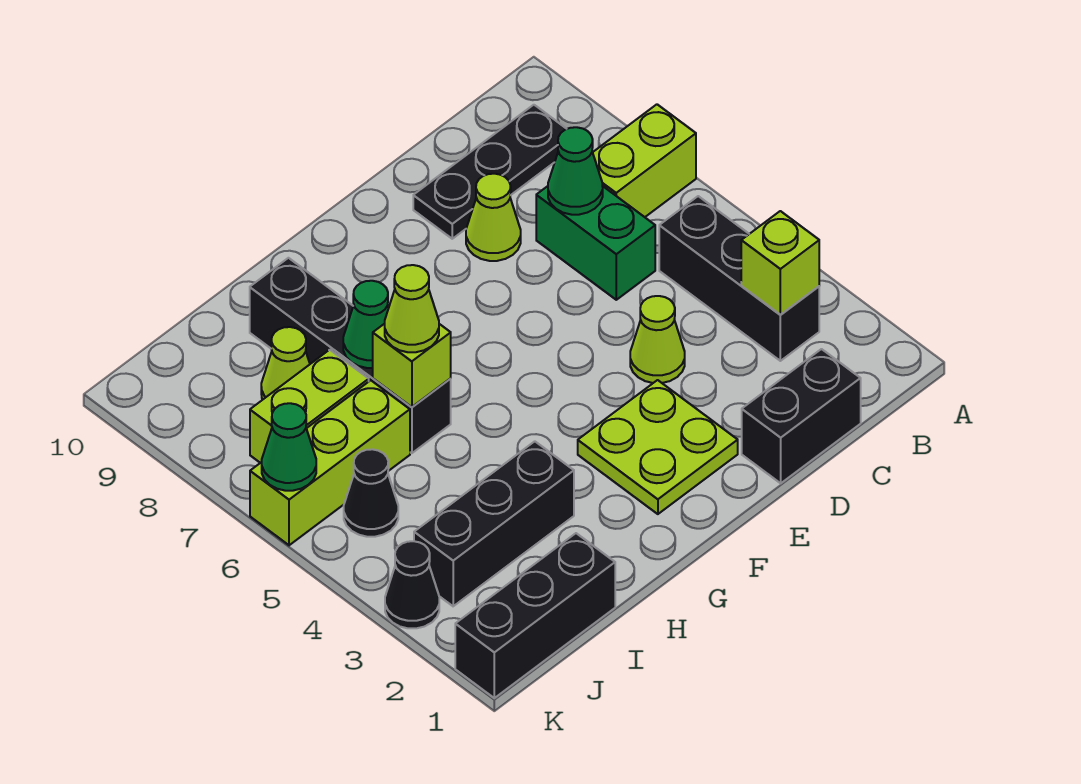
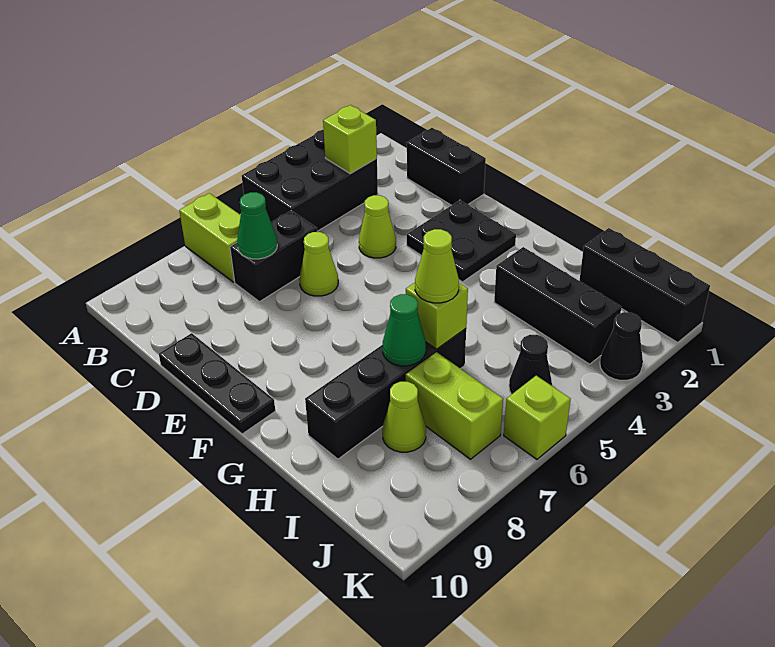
black 1x3 brick [659,196,819,361] -> black 2x3 brick [242,130,378,231]
black 1x3 plate [413,105,566,239] -> black 1x3 plate moved to [159,333,275,434]
green 1x2 brick [536,186,655,300] -> black 1x2 brick [230,211,317,302]
lime 1x1 cone [466,174,521,261] -> lime 1x1 cone moved to [299,232,338,296]
lime 2x2 plate [578,380,738,514] -> black 2x2 plate [407,200,516,282]
lime 1x3 brick [250,380,410,545] -> lime 1x1 brick [504,376,571,459]
green 1x1 cone [262,403,316,491] -> none

